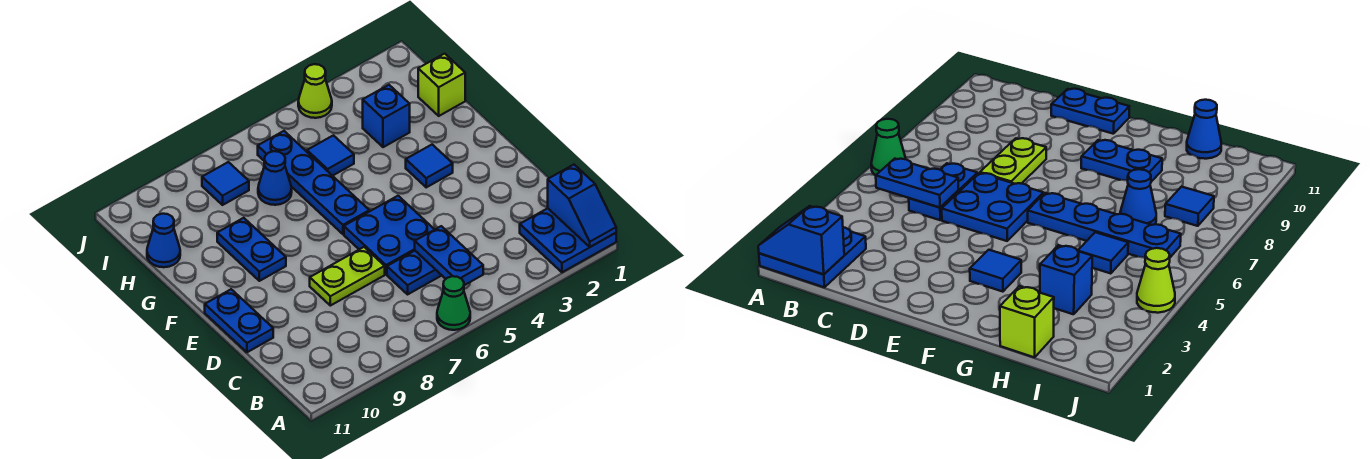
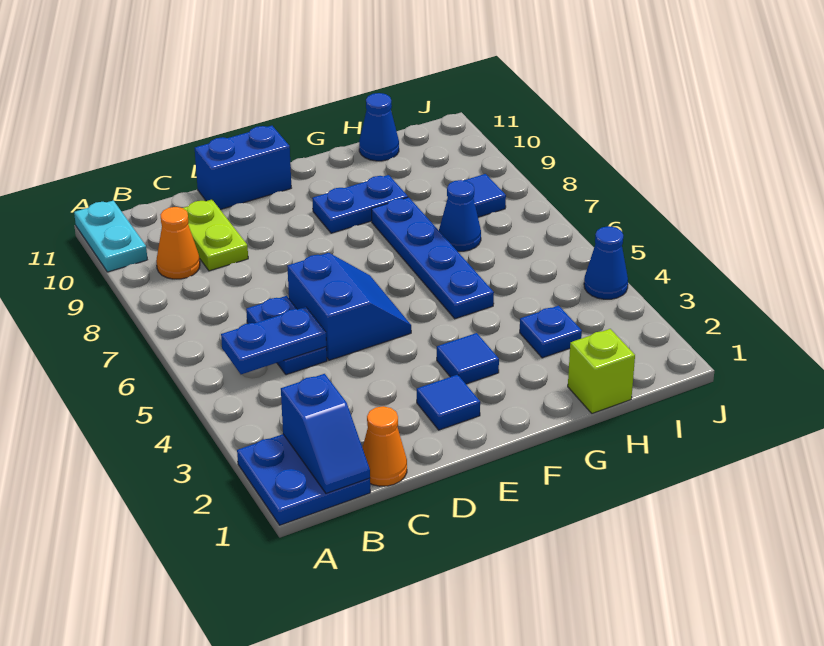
blue 1x2 slope [548,165,616,247] -> blue 1x2 slope turned to [281,374,370,493]
green 1x1 cone [437,276,470,330] -> none
none -> cyan 1x2 plate [74,200,147,272]
none -> orange 1x1 cone [156,207,200,279]
none -> orange 1x1 cone [362,406,407,486]
blue 2x2 plate [344,196,435,274] -> blue 2x2 slope [287,253,411,360]
lime 1x2 plate [310,247,385,306] -> lime 1x2 plate moved to [183,199,248,271]
blue 1x2 plate [205,289,273,352] -> blue 1x2 brick [195,126,291,210]
blue 1x4 plate [258,131,369,234] -> blue 1x4 plate turned to [371,197,494,319]
blue 1x1 brick [363,85,410,147] -> blue 1x1 plate [520,306,582,358]
blue 1x1 tile [307,135,354,176] -> blue 1x1 tile moved to [417,375,480,430]
lime 1x1 cone [298,64,332,118] -> blue 1x1 cone [584,226,628,299]

